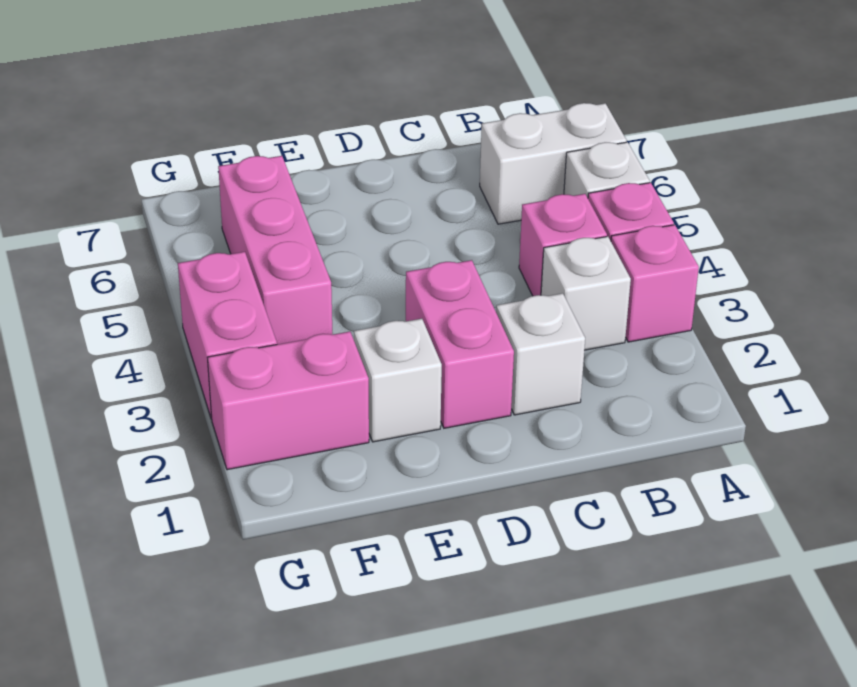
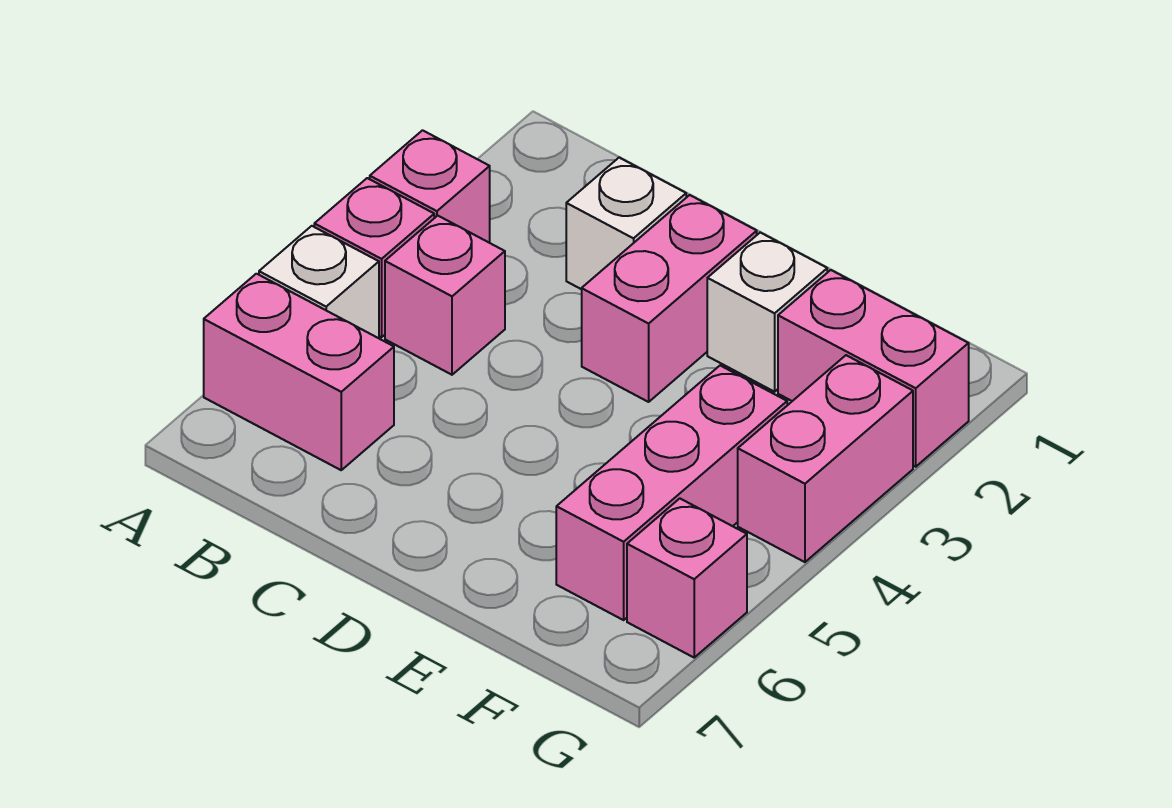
white 1x2 brick [480,103,627,224] -> pink 1x2 brick [204,274,394,470]
white 1x1 brick [541,236,631,350] -> none
none -> pink 1x1 brick [627,499,747,657]

